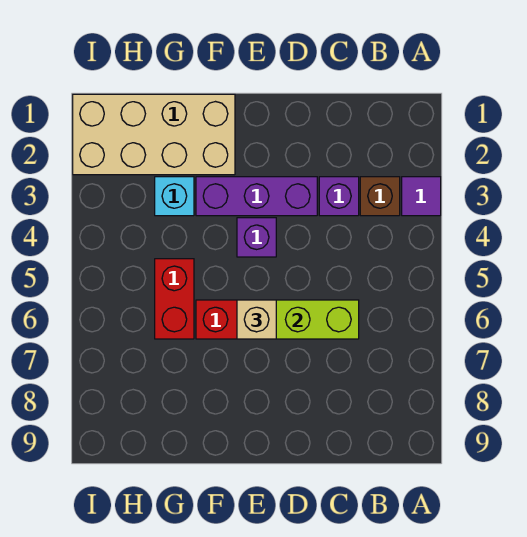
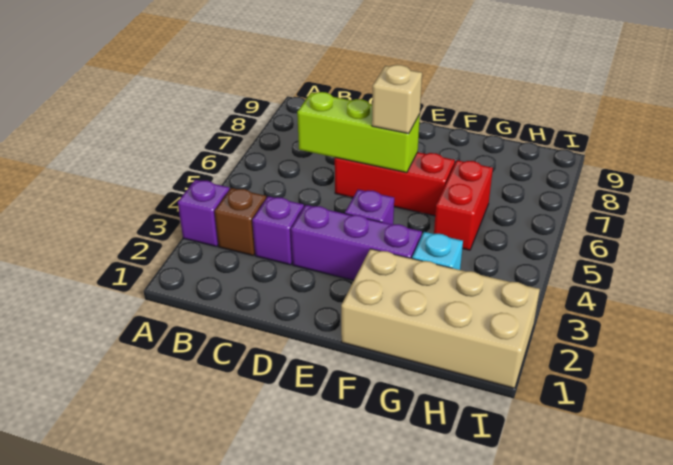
purple 1x1 tile [402,177,441,216] -> purple 1x1 brick [178,180,230,247]

